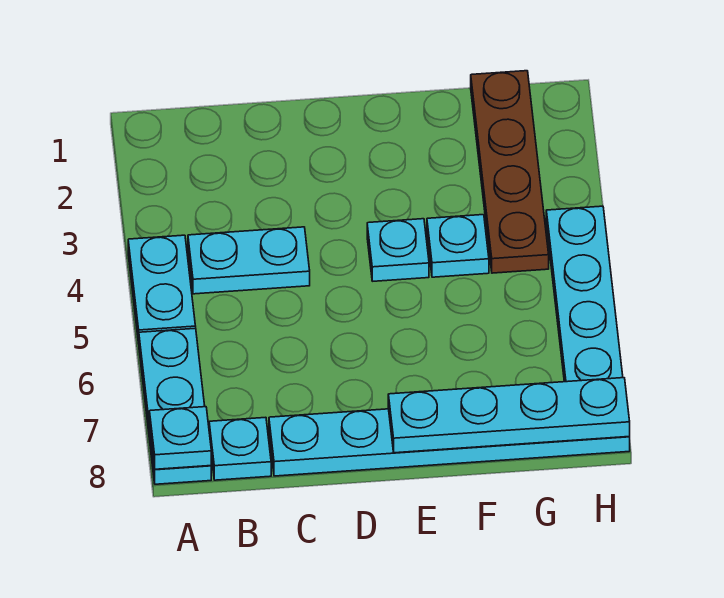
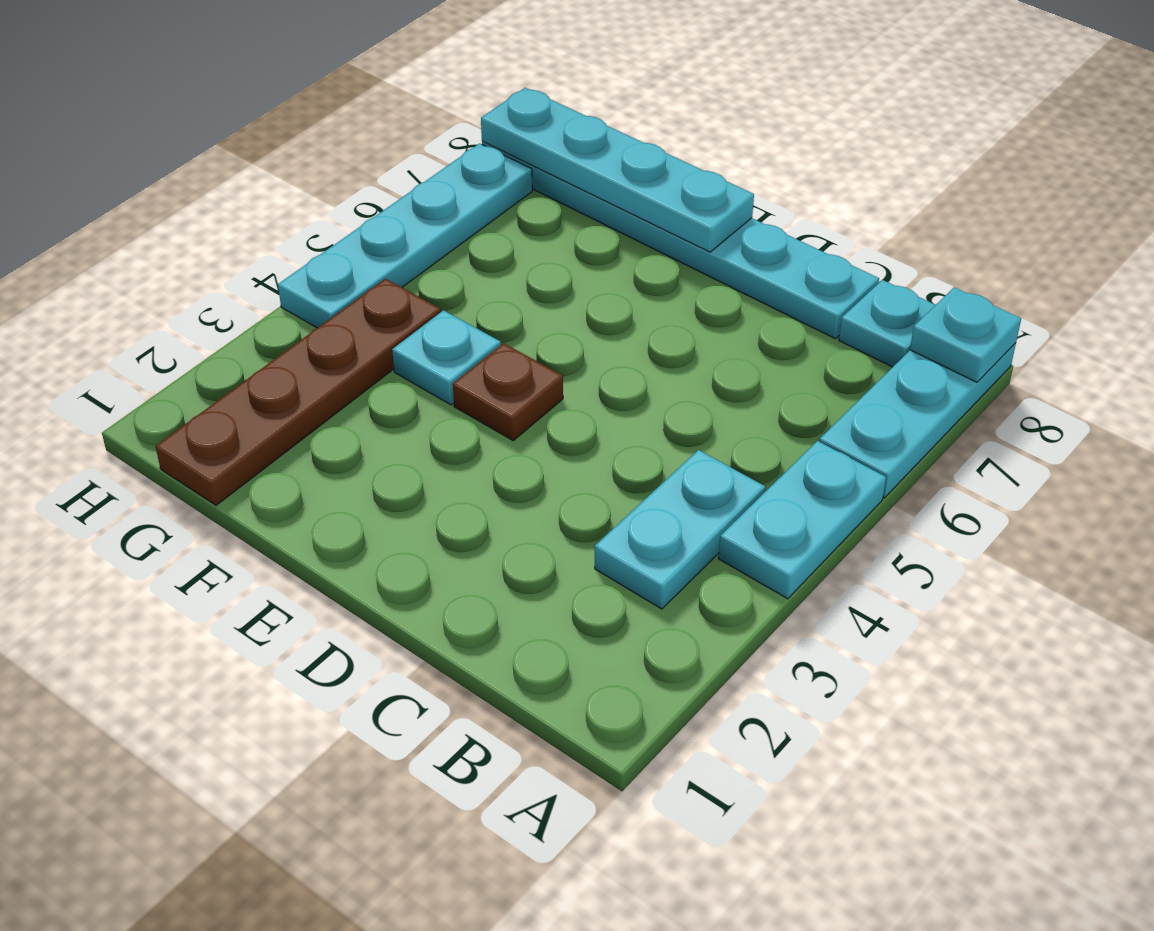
cyan 1x2 plate [188,227,310,294] -> cyan 1x2 plate turned to [595,450,765,609]
cyan 1x1 plate [367,219,429,281] -> brown 1x1 plate [453,343,563,440]

